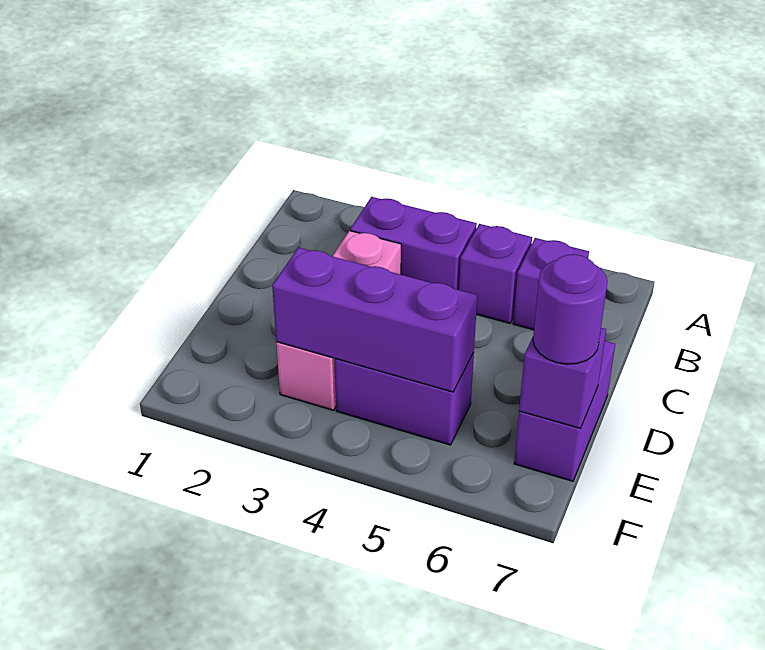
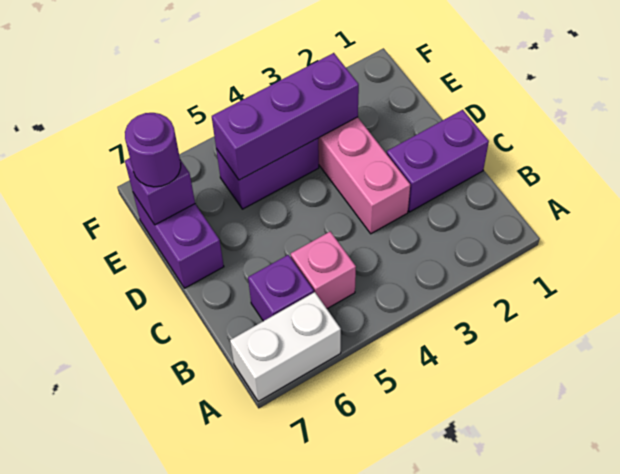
none -> white 1x2 brick [230,292,341,402]
purple 1x2 brick [350,197,477,290] -> purple 1x2 brick moved to [387,110,489,212]
purple 1x1 brick [459,224,532,323] -> pink 1x1 brick [291,232,356,309]

